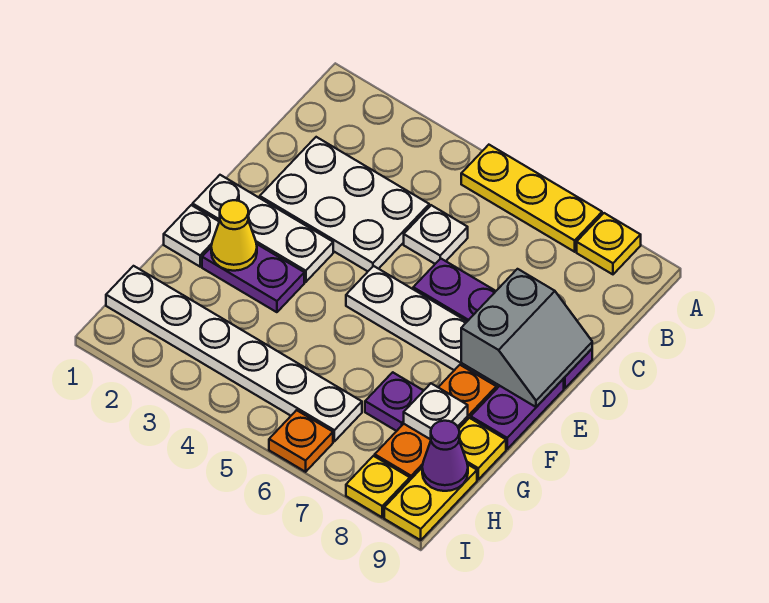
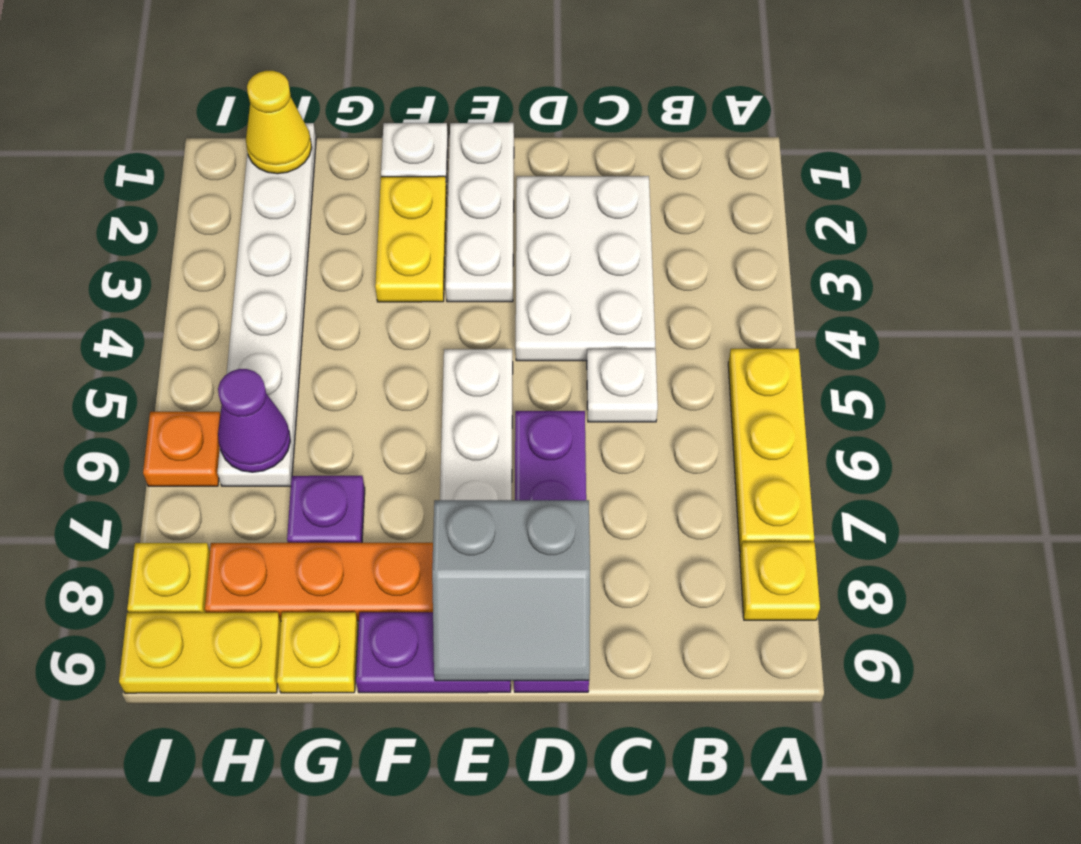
purple 1x2 plate [202,244,304,312] -> yellow 1x2 plate [375,176,447,302]
yellow 1x1 cone [211,200,257,271] -> yellow 1x1 cone moved to [246,71,312,174]
white 1x1 plate [404,384,468,440] -> none
purple 1x1 cone [422,421,468,491] -> purple 1x1 cone moved to [218,369,290,472]

